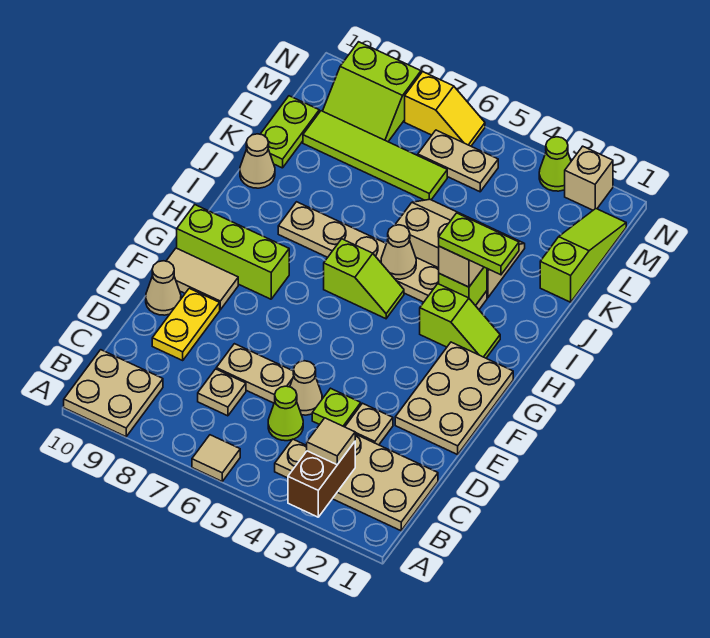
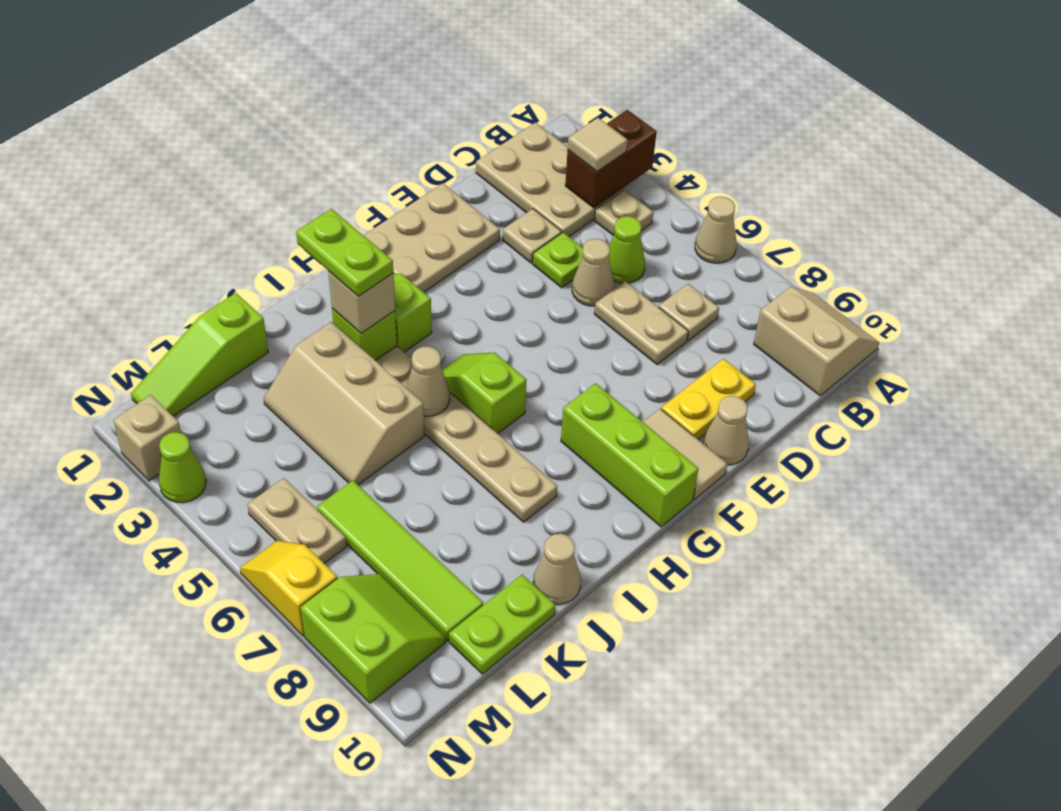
tan 1x1 tile [192,435,240,481] -> tan 1x1 cone [695,197,737,263]
tan 2x2 plate [64,350,163,437] -> tan 2x2 slope [754,287,879,396]

